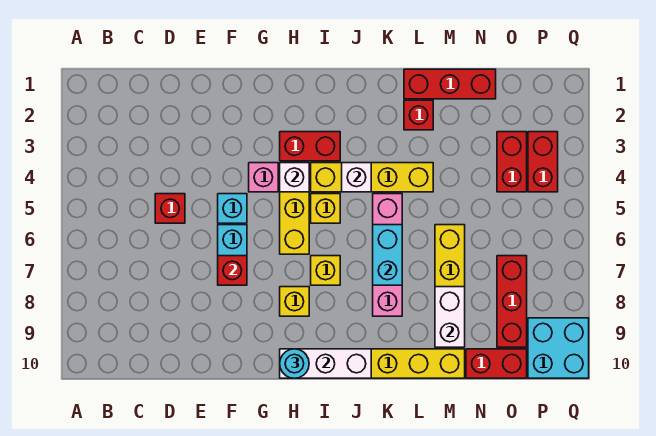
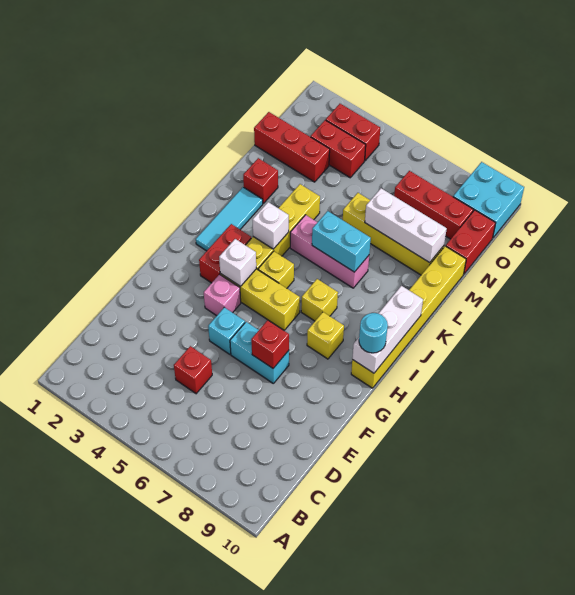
none -> cyan 1x3 tile [196,187,263,251]
pink 1x4 brick [373,194,402,316] -> pink 1x3 brick [290,215,369,288]
red 1x3 brick [404,69,496,99] -> red 1x3 brick turned to [254,112,330,182]
white 1x2 brick [435,287,465,347] -> white 1x3 brick [365,188,447,263]

